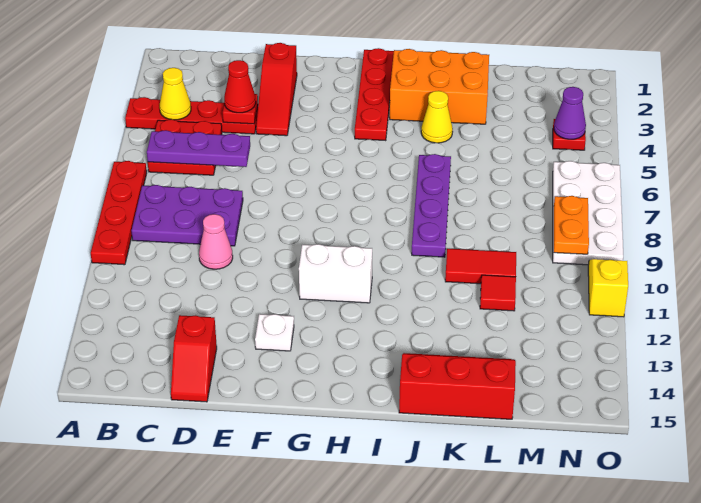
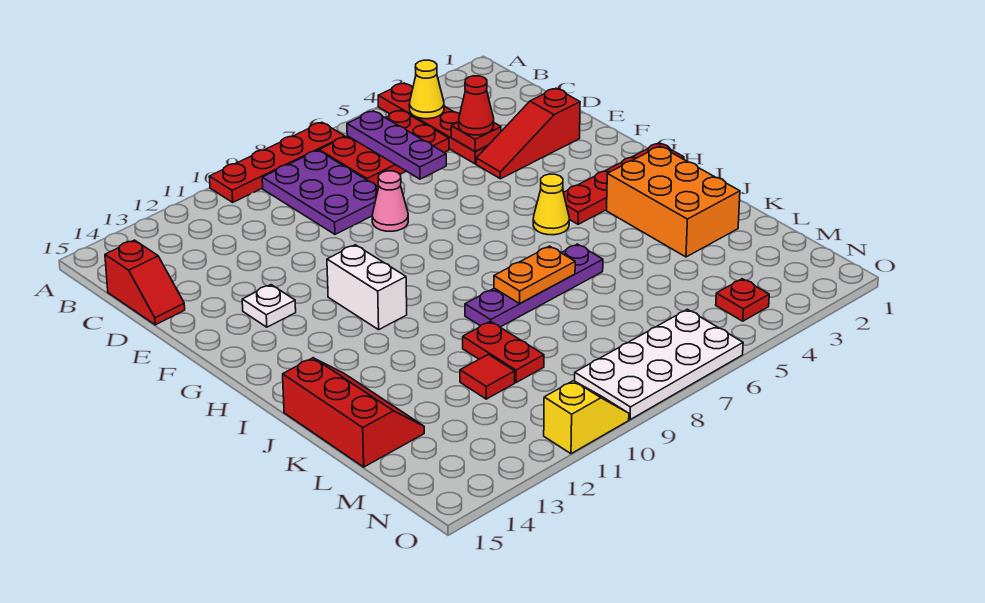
red 2x2 plate [148,119,222,175] -> red 2x3 plate [319,110,449,186]
pink 1x1 cone [199,214,233,269] -> pink 1x1 cone moved to [372,171,408,231]
red 1x2 slope [171,315,217,402] -> red 1x2 slope turned to [105,240,185,325]
yellow 1x1 cone [421,91,453,143] -> yellow 1x1 cone moved to [533,174,569,235]
red 1x2 tile [445,249,516,284] -> red 1x2 plate [463,321,544,383]
purple 1x1 cone [554,87,586,139] -> none
orange 1x2 plate [554,196,589,254] -> orange 1x2 plate moved to [494,246,575,304]

